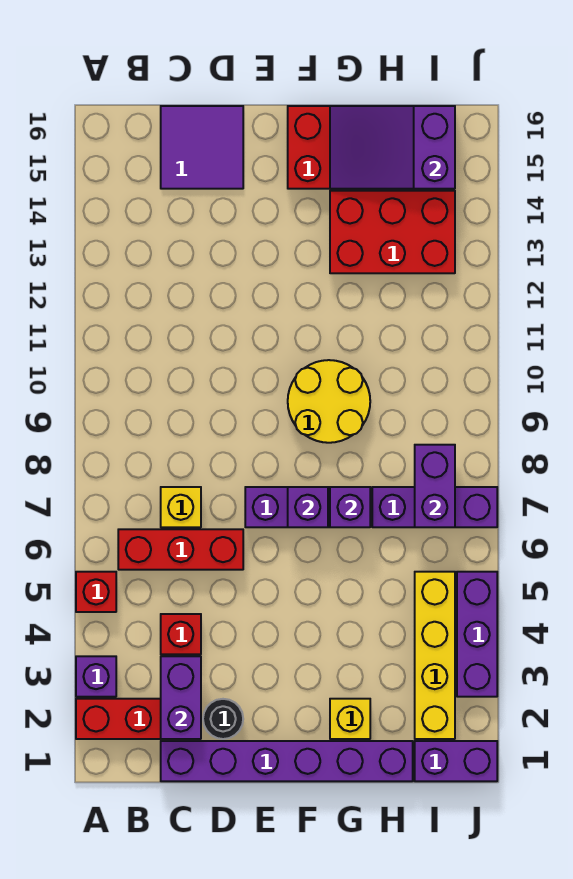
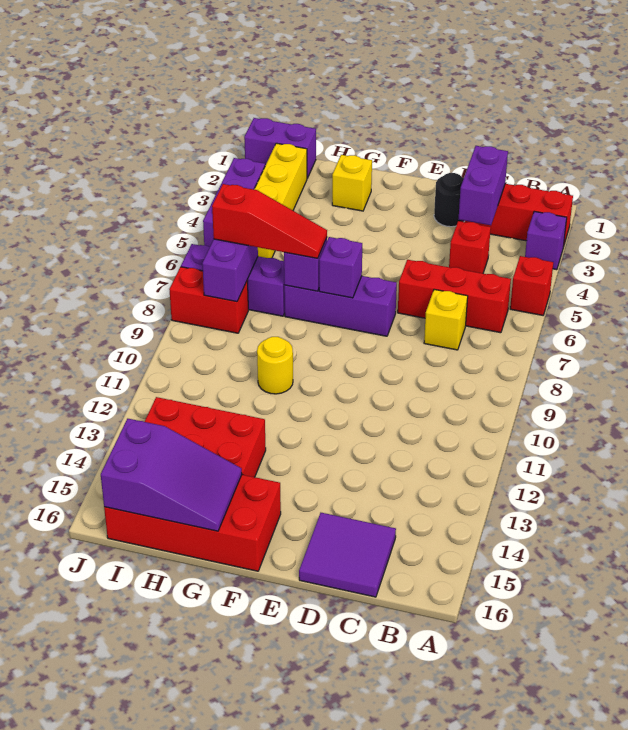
purple 1x6 brick [161,741,413,781] -> none
yellow 2x2 round brick [288,360,370,443] -> yellow 1x1 round brick [257,337,293,394]
none -> red 1x3 slope [212,184,327,258]
none -> red 1x2 brick [169,267,248,333]

